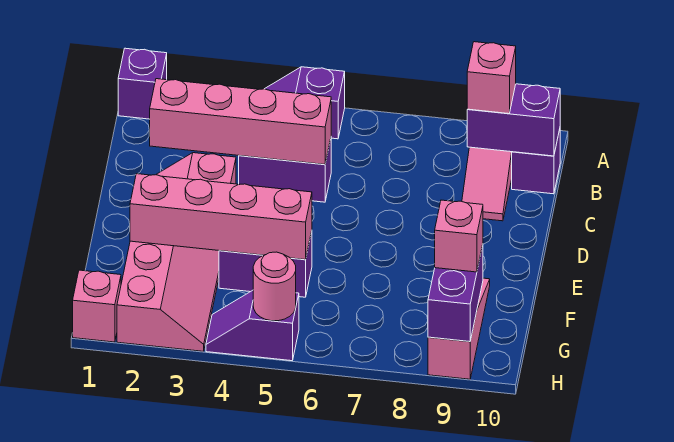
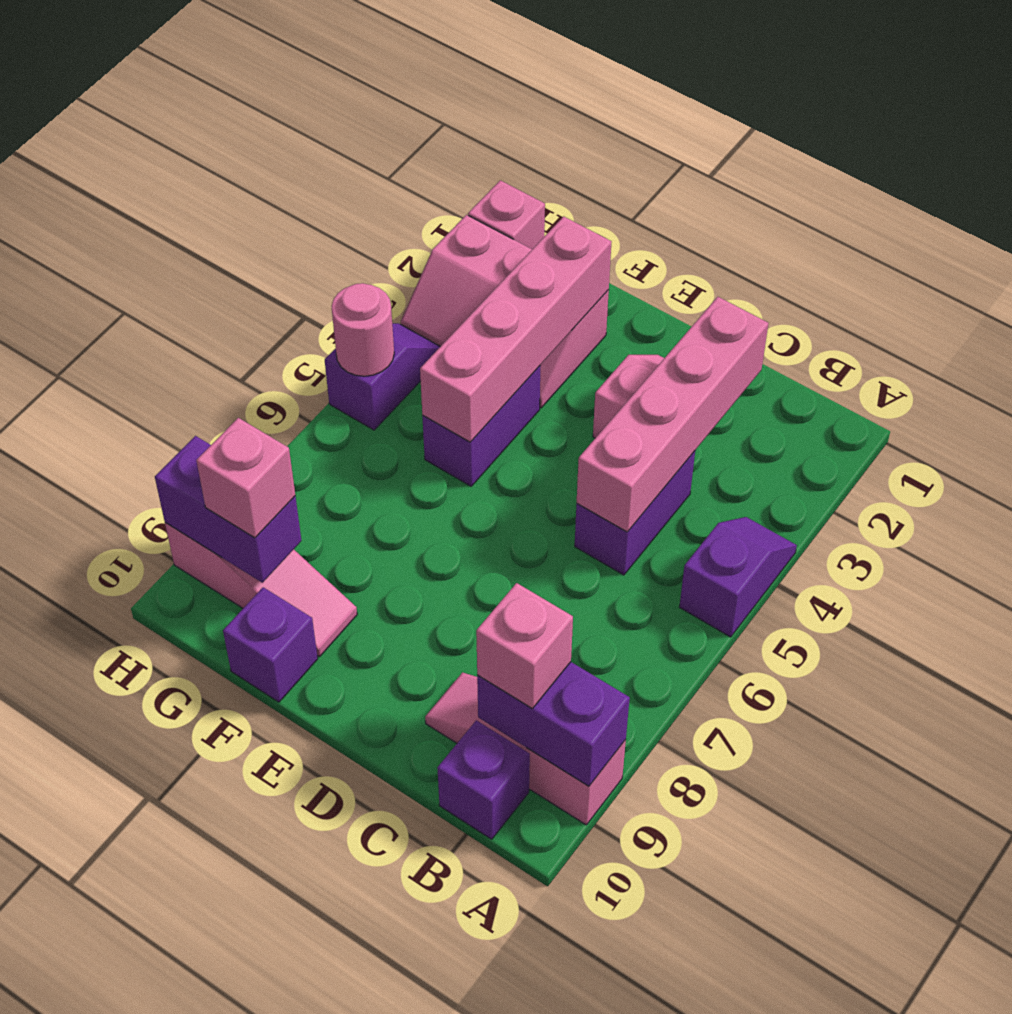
purple 1x1 brick [118,48,167,119] -> purple 1x1 brick moved to [223,587,318,702]
purple 1x2 brick [467,84,560,156] -> purple 1x2 brick turned to [477,662,630,786]

